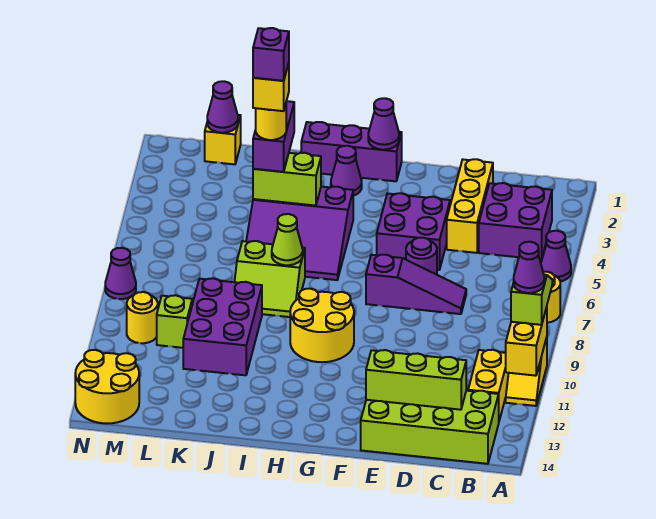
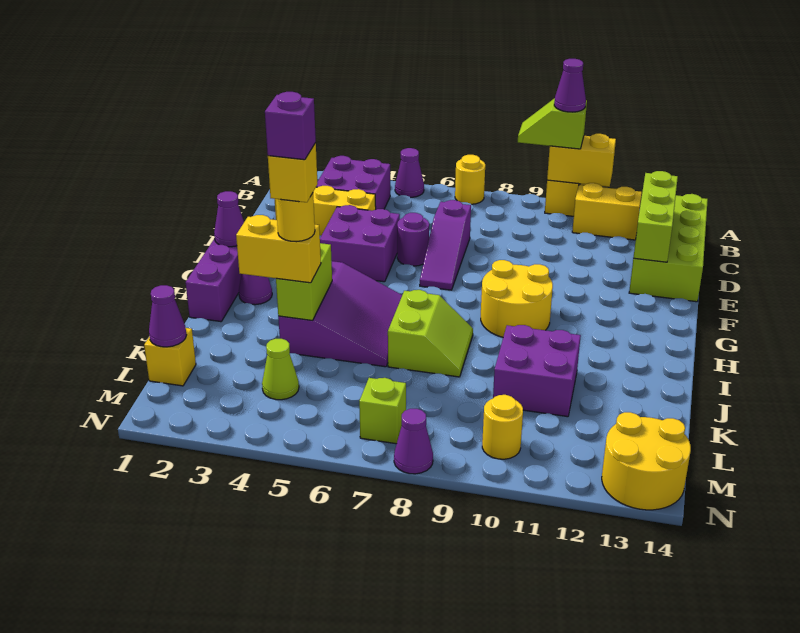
purple 1x3 slope [366,255,466,314] -> purple 1x3 slope turned to [420,200,471,290]
lime 1x1 cone [272,214,303,265] -> lime 1x1 cone moved to [262,339,299,400]
purple 1x2 brick [253,101,294,172] -> yellow 1x2 brick [236,215,321,283]
purple 2x3 brick [183,278,262,375] -> purple 2x2 brick [493,325,581,417]
lime 1x1 brick [157,295,192,348] -> lime 1x1 brick moved to [359,378,406,444]

